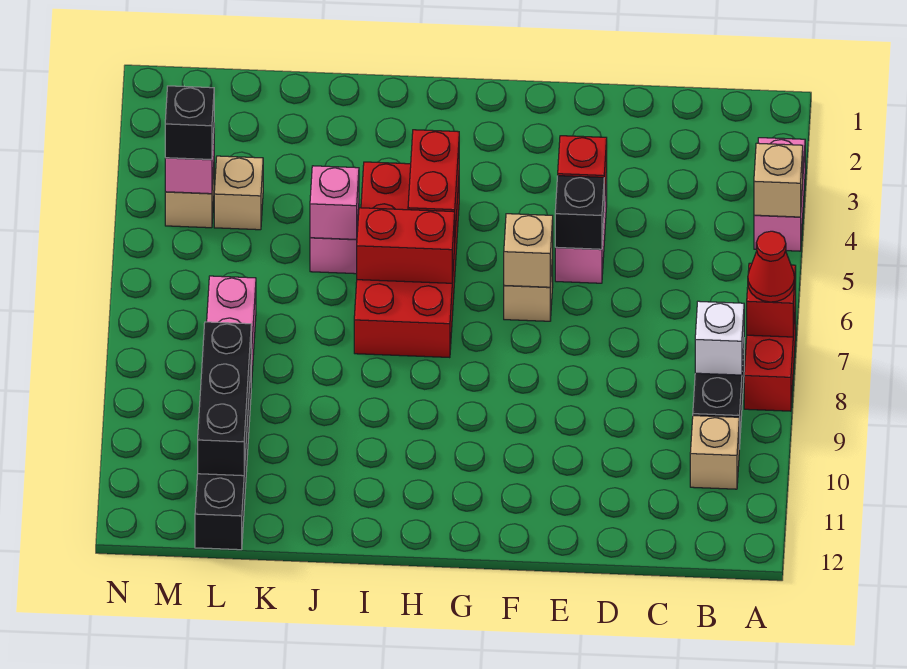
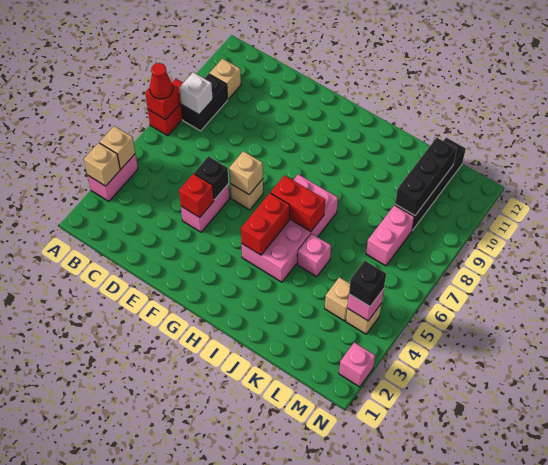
none -> tan 1x1 brick [84,143,120,186]
red 2x4 brick [354,162,459,358] -> pink 2x4 brick [242,174,338,282]
pink 1x1 brick [310,166,359,240] -> pink 1x1 brick moved to [339,342,375,387]

